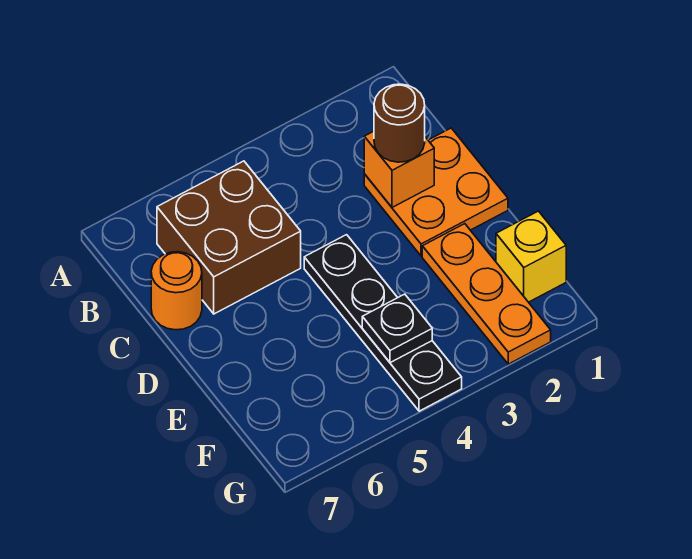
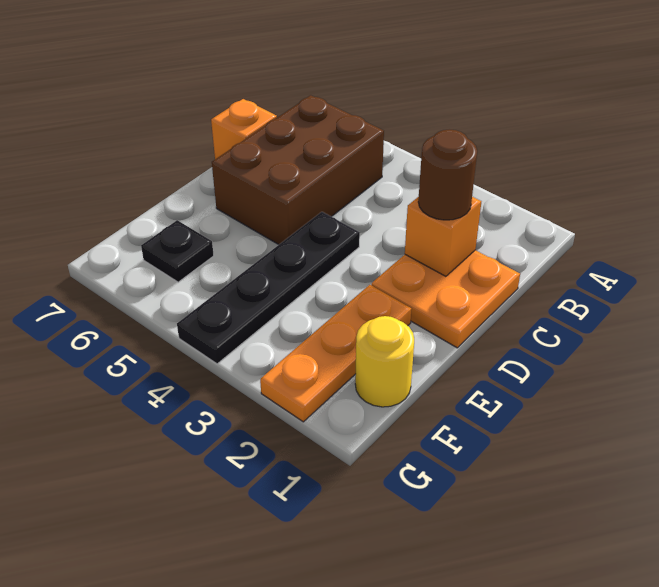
brown 2x2 brick [157,161,301,314] -> brown 2x3 brick [212,95,384,245]
orange 1x1 round brick [151,252,202,330] -> orange 1x1 brick [211,99,277,159]
yellow 1x1 brick [496,211,566,302] -> yellow 1x1 round brick [355,316,414,407]
black 1x1 plate [362,294,432,363] -> black 1x1 plate moved to [141,220,214,282]

